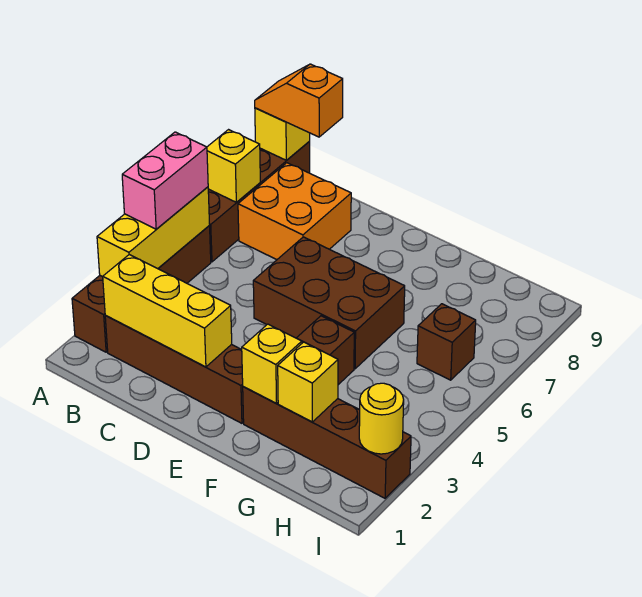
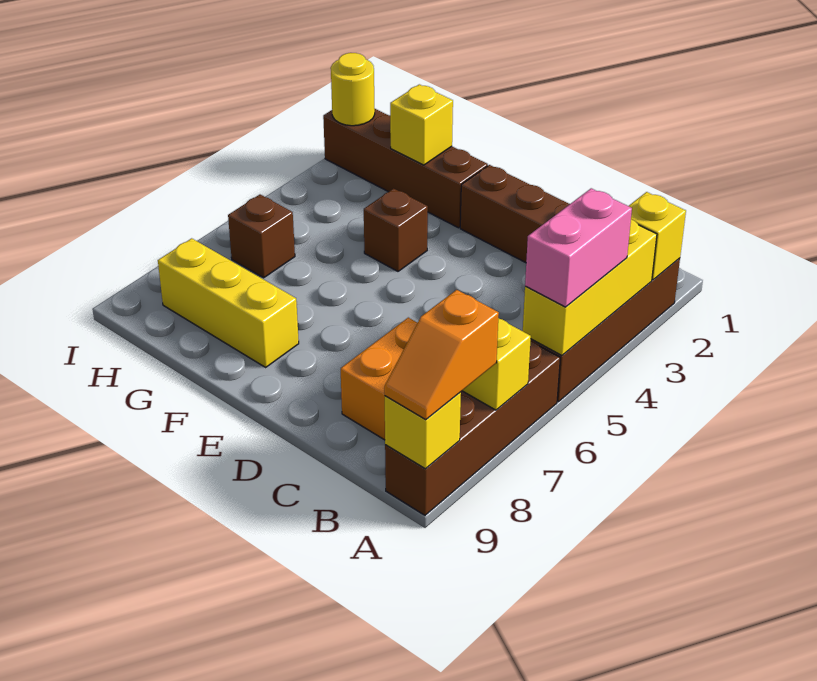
orange 1x2 slope [255,64,343,137] -> orange 1x2 slope turned to [384,290,499,420]
yellow 1x3 brick [103,255,232,367] -> yellow 1x3 brick moved to [158,238,299,367]
brown 2x3 brick [253,237,405,369] -> none
yellow 1x1 brick [242,324,302,403] -> yellow 1x1 brick moved to [629,192,686,280]

